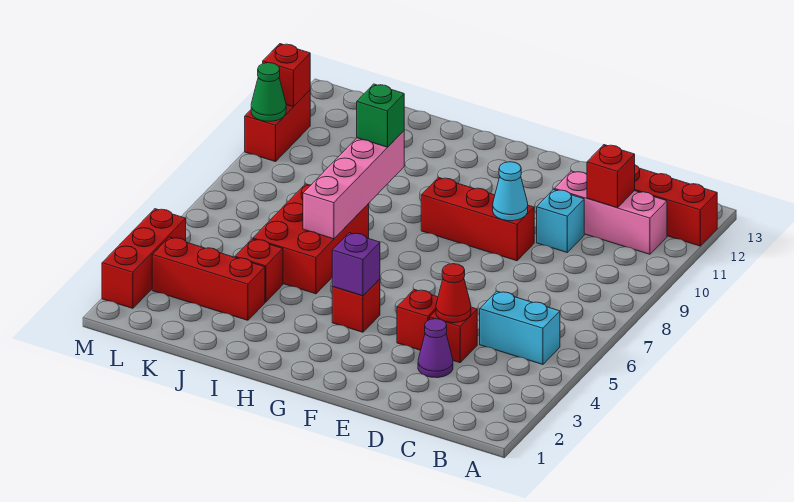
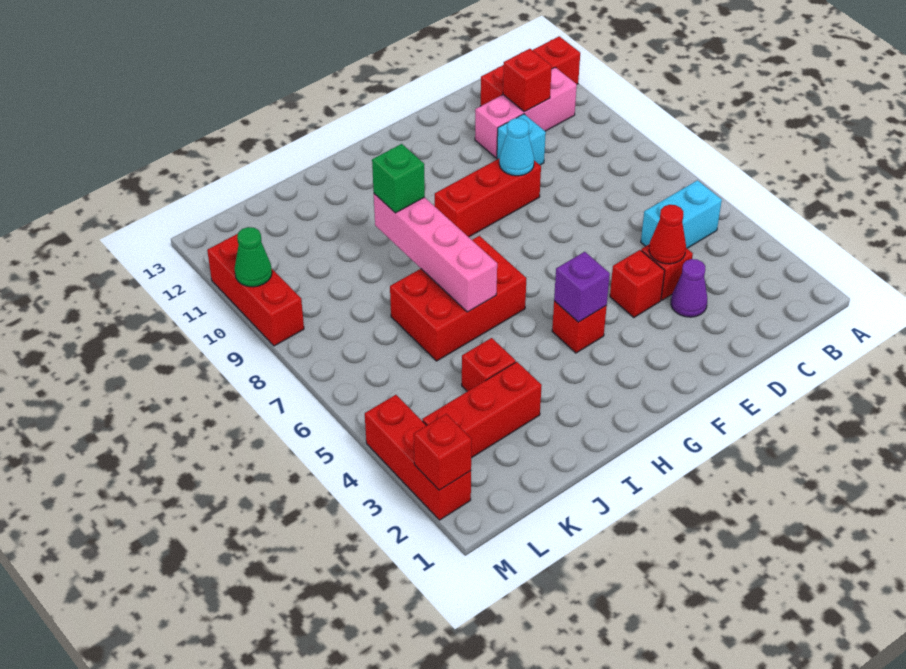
red 2x3 brick [253,184,369,294] -> red 2x3 brick turned to [390,236,526,361]
red 1x2 brick [245,90,310,162] -> red 1x3 brick [207,234,304,346]
red 1x1 brick [263,44,310,107] -> red 1x1 brick moved to [414,414,472,490]

